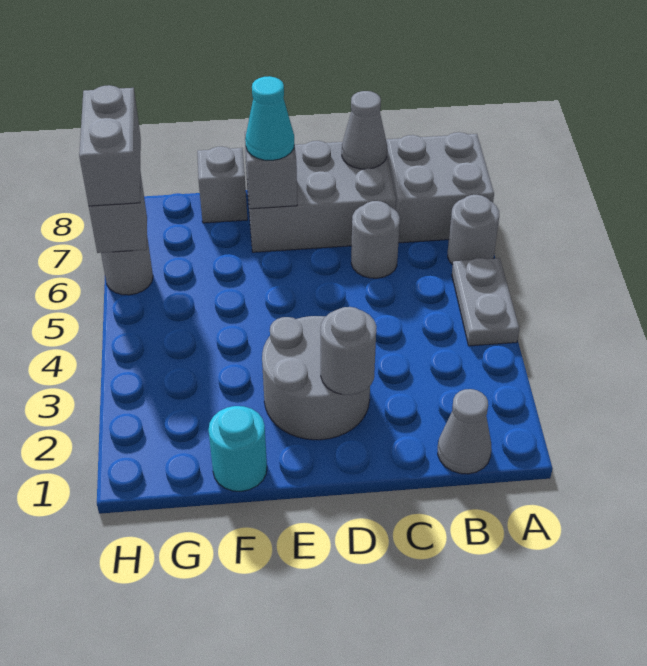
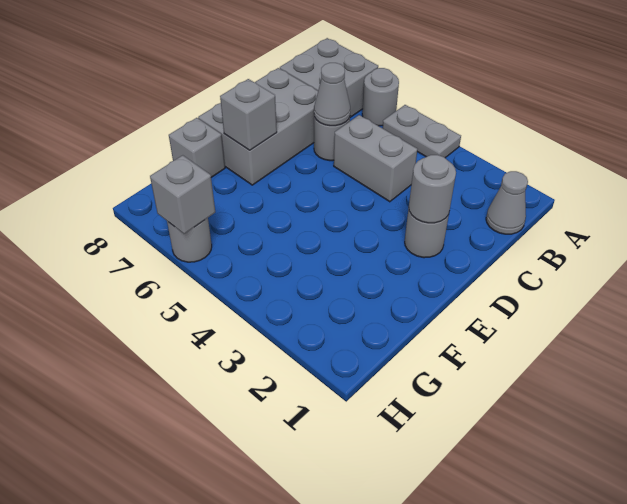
grey 1x1 cone [342,91,387,169] -> grey 1x1 cone moved to [314,63,350,126]
grey 2x2 round brick [262,316,370,440] -> grey 1x1 round brick [405,208,449,258]
cyan 1x1 cone [245,76,294,160] -> none
cyan 1x1 round brick [208,406,267,491] -> none
grey 1x2 brick [79,85,141,206] -> grey 1x2 brick moved to [334,115,417,202]

